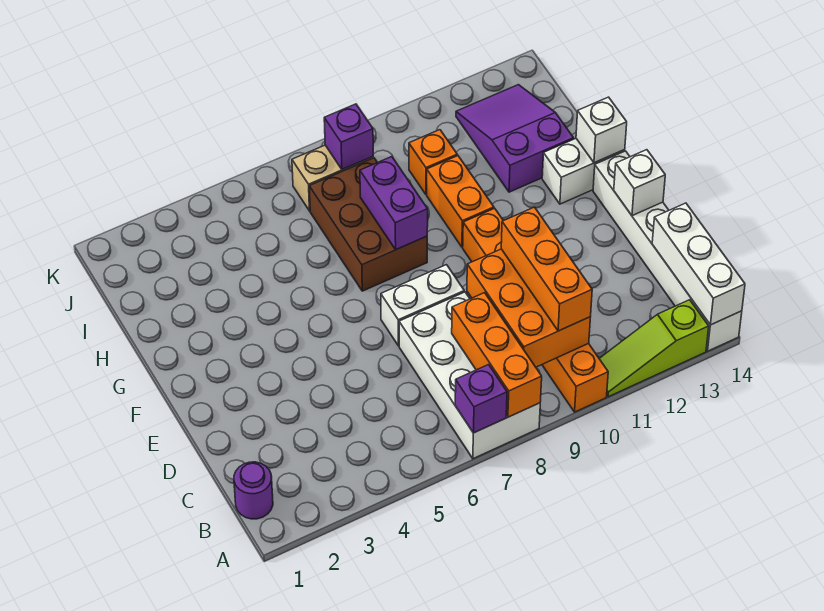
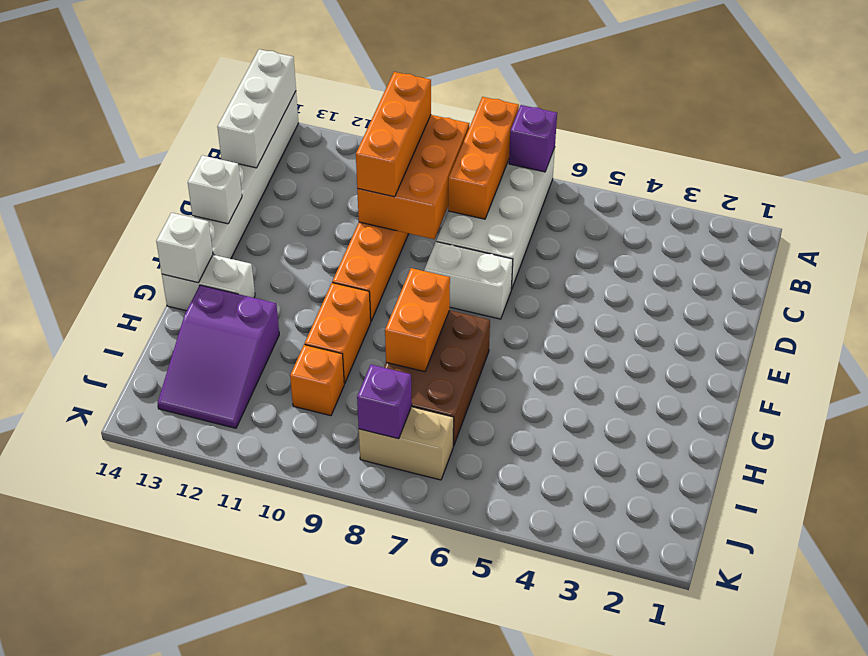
lime 1x3 slope [599,300,709,397] -> none
purple 1x1 round brick [234,462,273,519] -> none
purple 1x2 brick [360,157,428,250] -> orange 1x2 brick [385,268,450,372]

